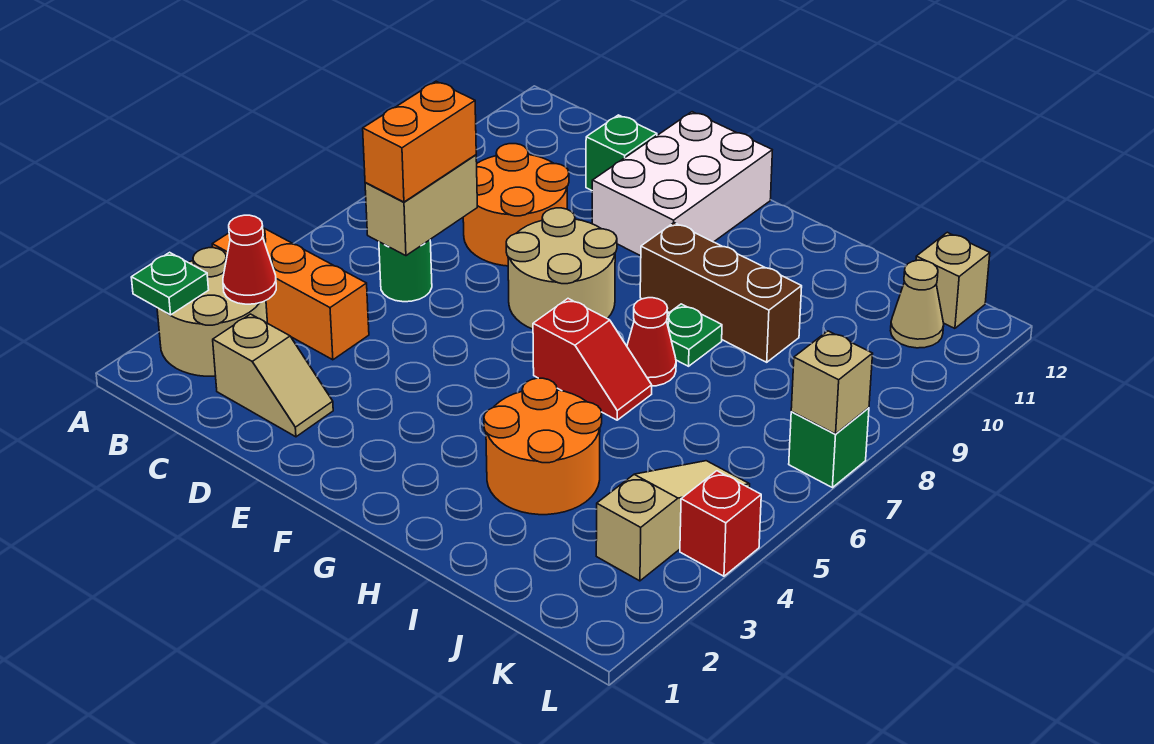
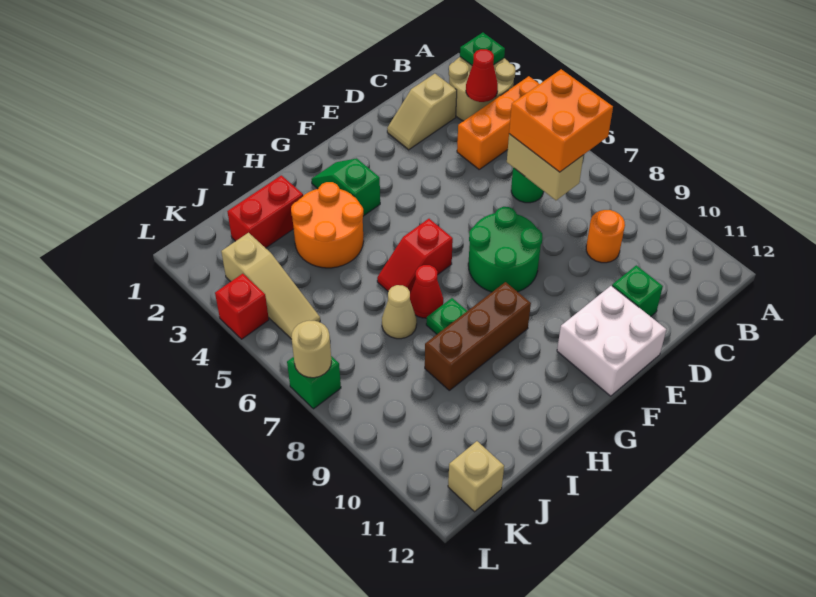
orange 1x2 brick [363,81,476,202] -> orange 2x2 brick [509,69,613,172]
orange 2x2 round brick [463,144,569,266] -> orange 1x1 round brick [586,210,625,263]
tan 2x2 round brick [506,208,617,329] -> green 2x2 round brick [468,207,543,292]
white 2x3 brick [592,112,772,256] -> white 2x2 brick [557,286,666,396]
none -> green 1x2 slope [311,159,380,216]
none -> red 1x2 brick [227,175,303,248]
tan 1x1 cone [891,260,944,348] -> tan 1x1 cone moved to [382,285,417,339]
tan 1x1 brick [791,331,873,434] -> tan 1x1 round brick [291,321,331,378]

